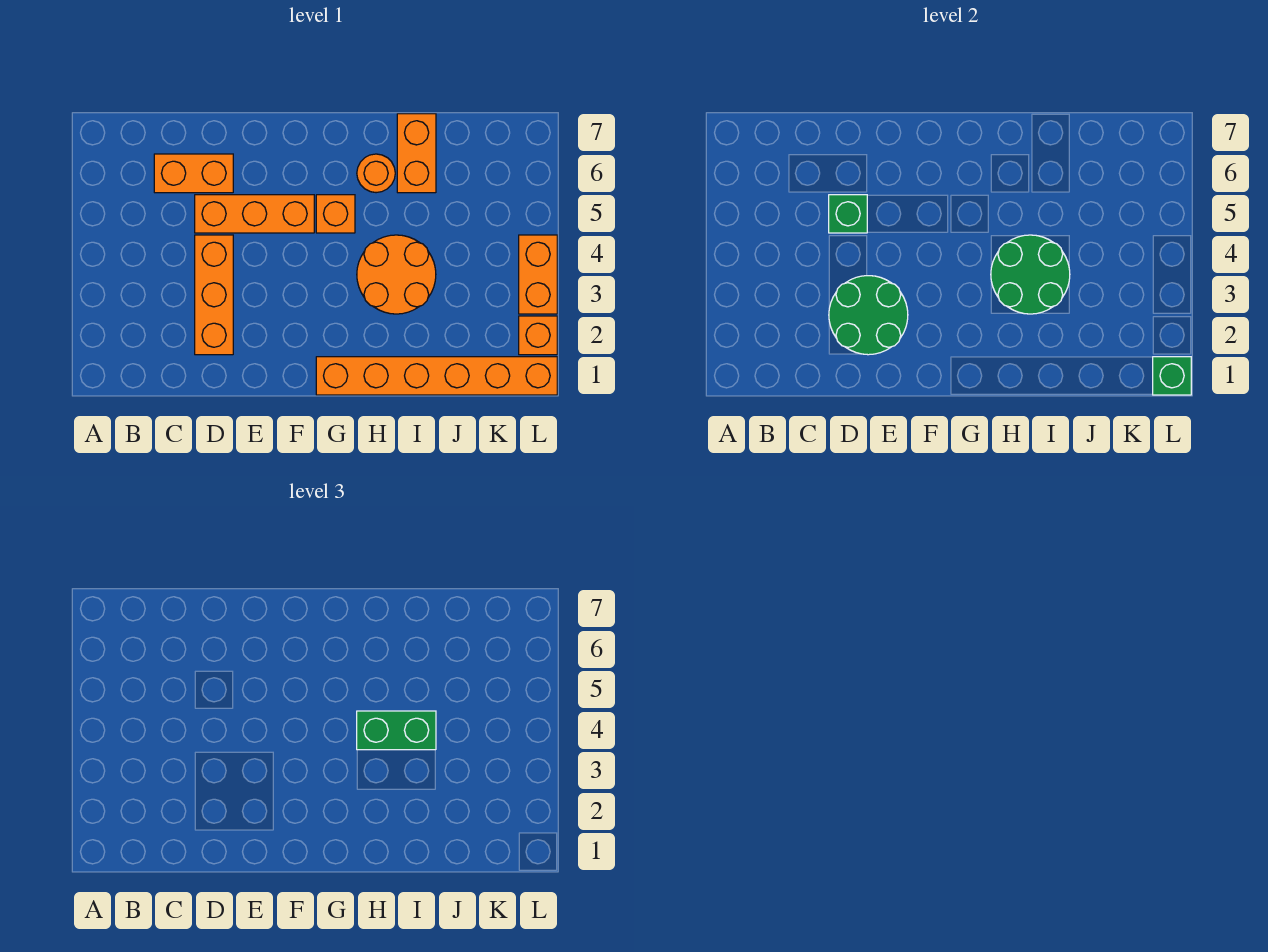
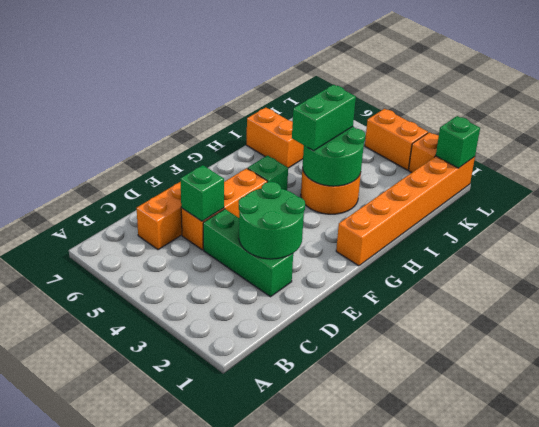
orange 1x3 brick [195,235,233,355] -> green 1x3 brick [203,209,293,297]
orange 1x1 brick [316,195,355,233] -> green 1x1 brick [248,156,288,190]
orange 1x1 round brick [357,154,395,193] -> none

